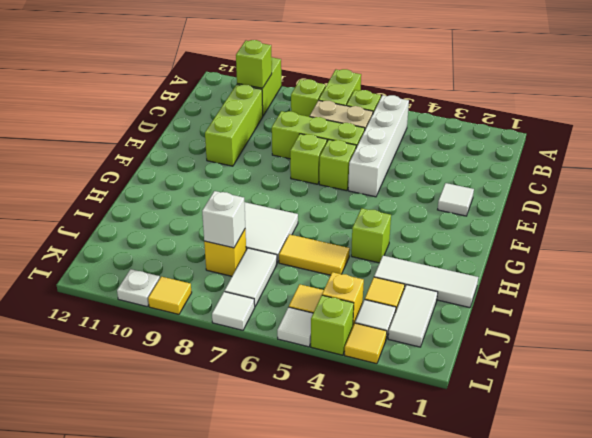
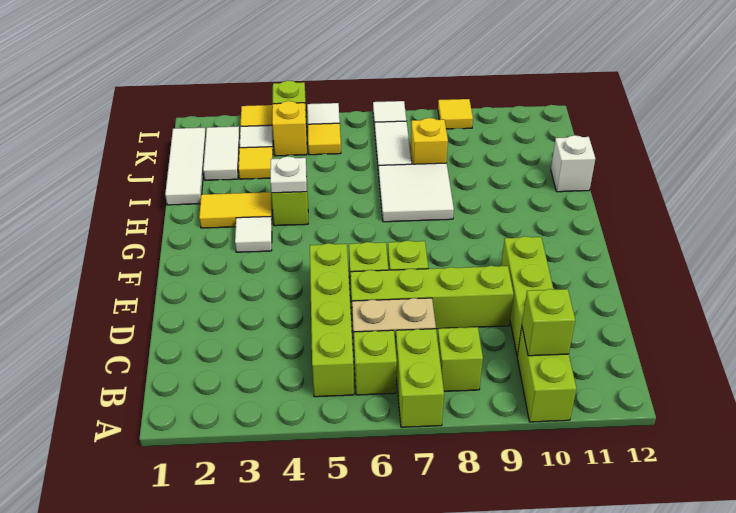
white 1x4 brick [348,95,409,197] -> lime 1x4 brick [310,243,354,397]
lime 1x3 brick [272,111,365,159] -> lime 1x4 brick [350,266,514,332]
white 1x1 tile [438,183,474,216] -> white 1x1 tile moved to [235,217,272,252]
white 1x3 tile [374,256,478,308] -> white 1x3 tile turned to [165,128,206,205]
yellow 1x2 tile [279,234,350,275] -> yellow 1x2 tile moved to [199,192,272,228]
white 1x1 brick [202,191,245,248] -> white 1x1 brick moved to [551,135,595,192]
white 1x1 plate [117,269,160,307] -> white 1x1 plate moved to [270,156,307,193]

